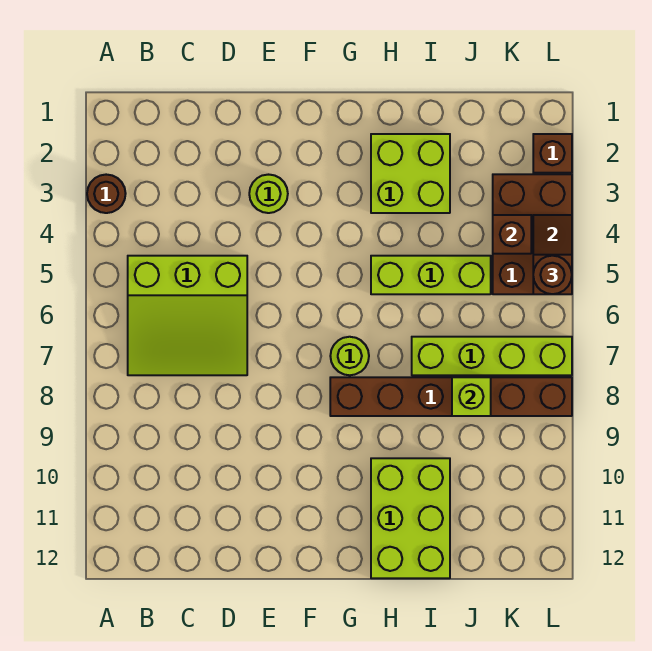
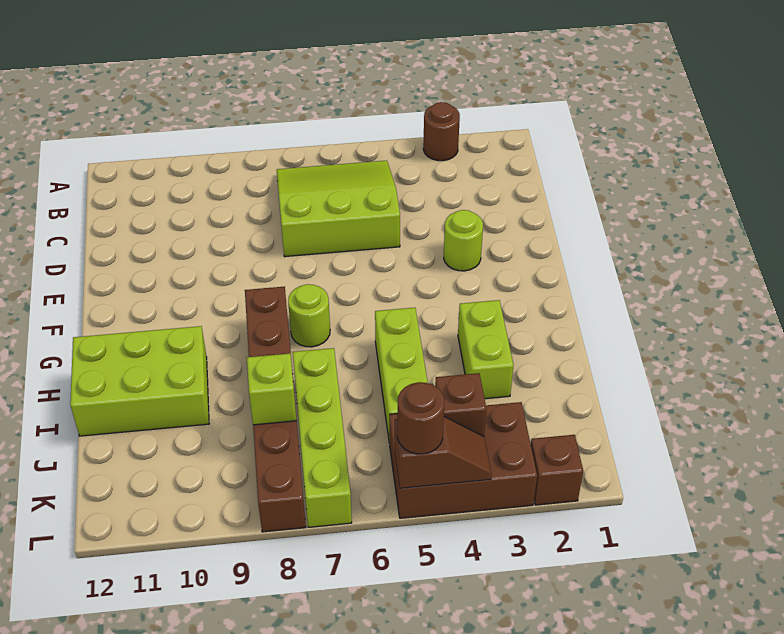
lime 3x3 slope [128,256,247,375] -> lime 3x3 slope turned to [277,161,400,257]
lime 2x2 brick [371,134,450,213] -> lime 1x2 brick [458,300,514,399]

